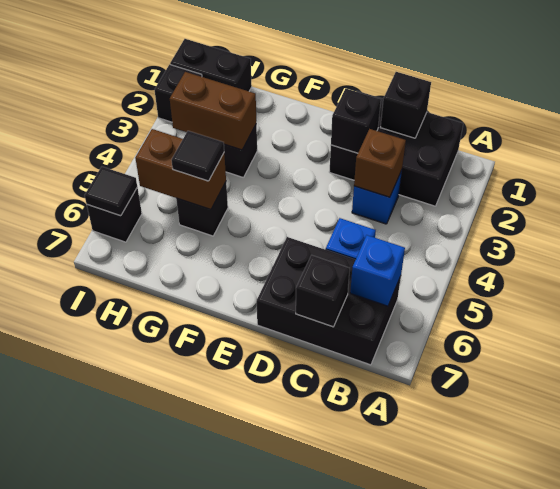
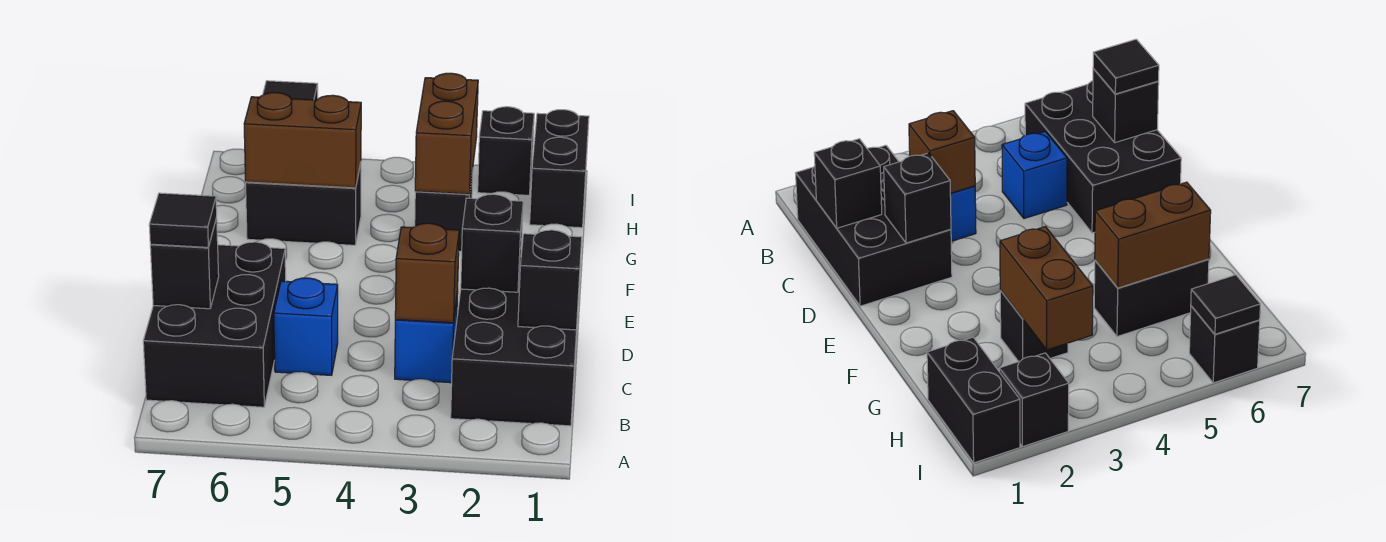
blue 1x1 brick [350,235,405,306] -> none
black 1x1 brick [176,182,228,236] -> black 1x2 brick [246,163,361,245]
brown 1x2 brick [135,129,226,210] -> brown 1x2 brick turned to [244,93,361,188]
black 1x1 tile [172,131,224,181] -> black 1x1 tile moved to [149,193,217,247]

